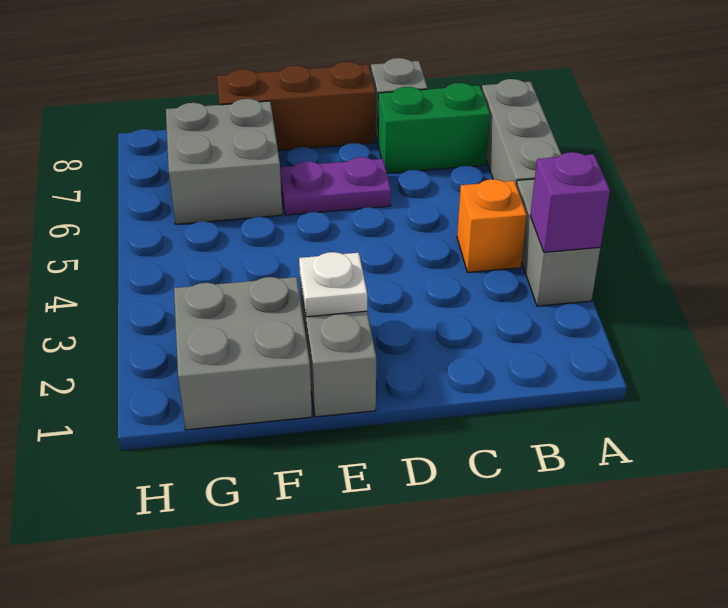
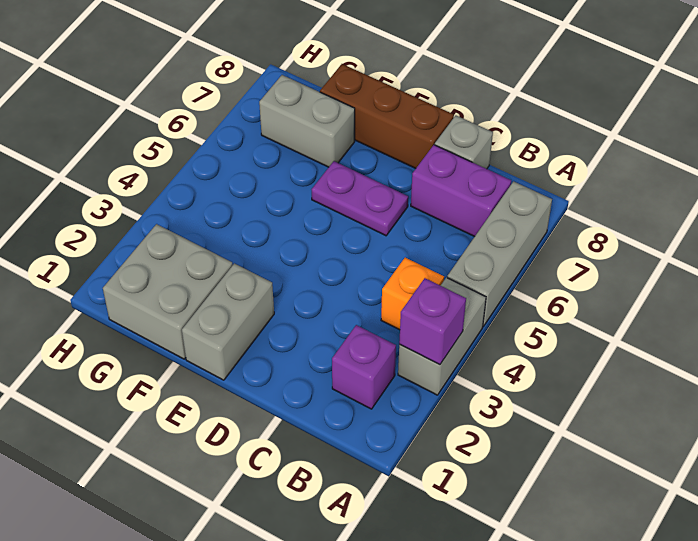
none -> purple 1x1 brick [332,325,396,409]
green 1x2 brick [378,83,490,173] -> purple 1x2 brick [411,145,511,237]
white 1x1 plate [299,252,367,317] -> none
grey 2x2 brick [166,99,282,224] -> grey 1x2 brick [259,75,355,167]

